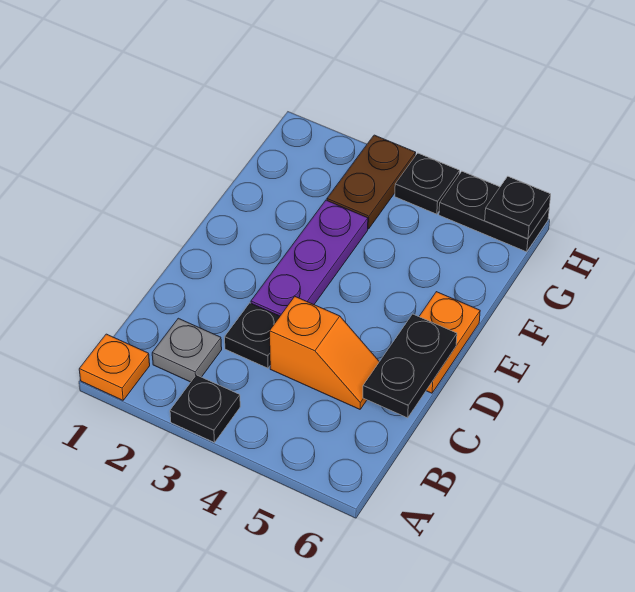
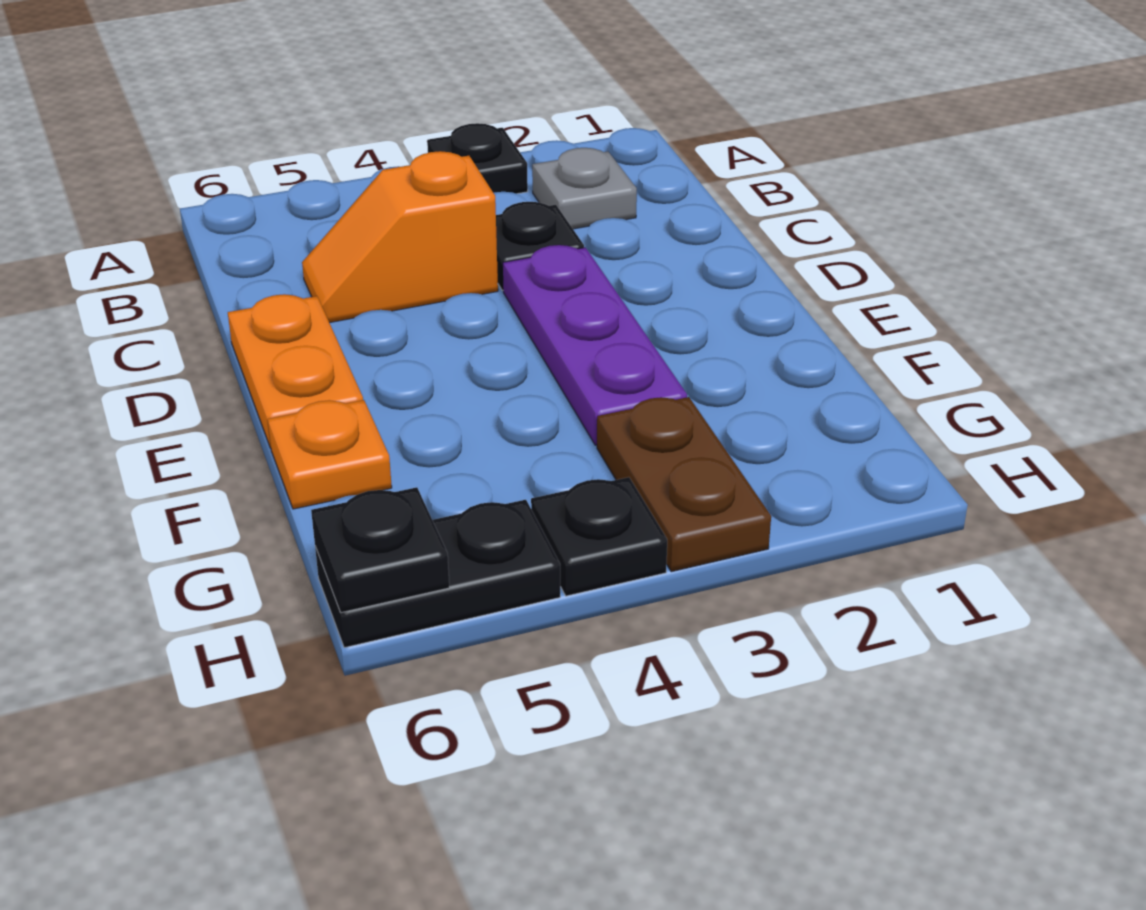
orange 1x1 plate [79,334,150,400] -> orange 1x1 plate moved to [268,400,392,509]
black 1x2 plate [363,314,457,418] -> none

